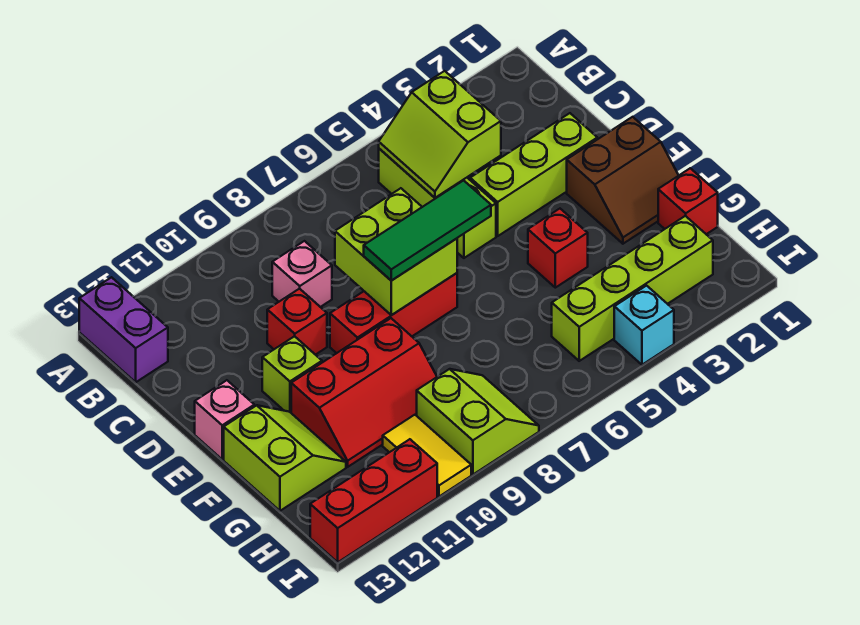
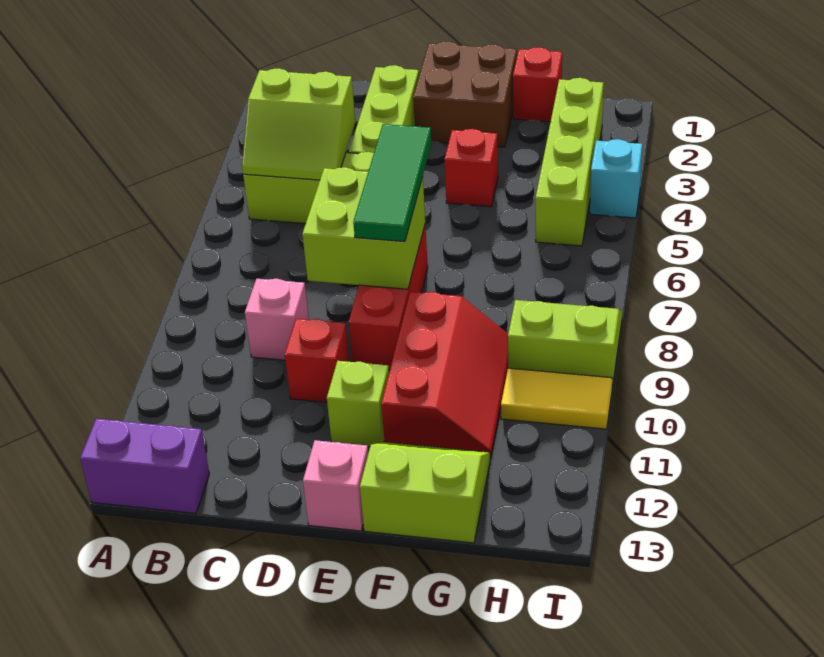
brown 2x2 slope [567,117,679,244] -> brown 2x2 brick [413,41,517,147]
red 1x3 brick [310,439,437,562] -> none

